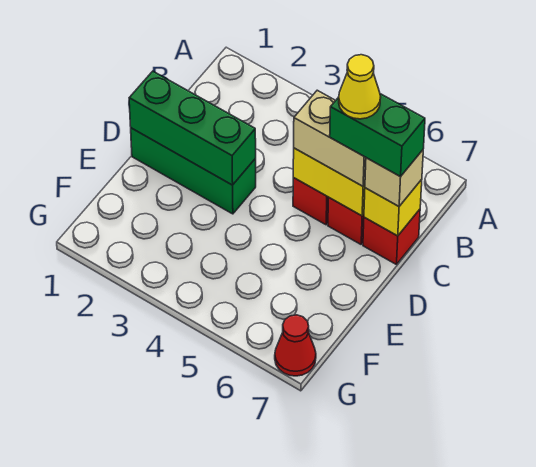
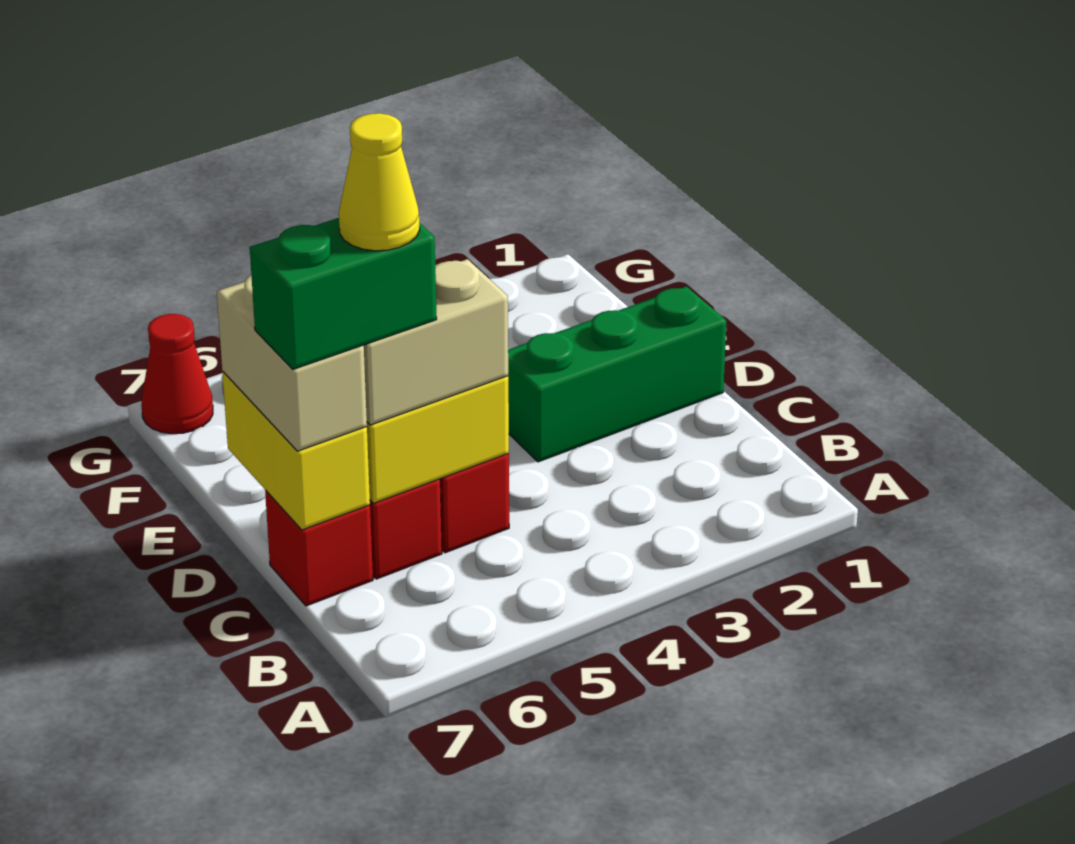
yellow 1x1 brick [364,179,422,236] -> yellow 1x2 brick [222,372,370,530]
tan 1x1 brick [365,150,423,206] -> tan 1x2 brick [217,275,367,451]
green 1x3 brick [129,71,256,185] -> none

